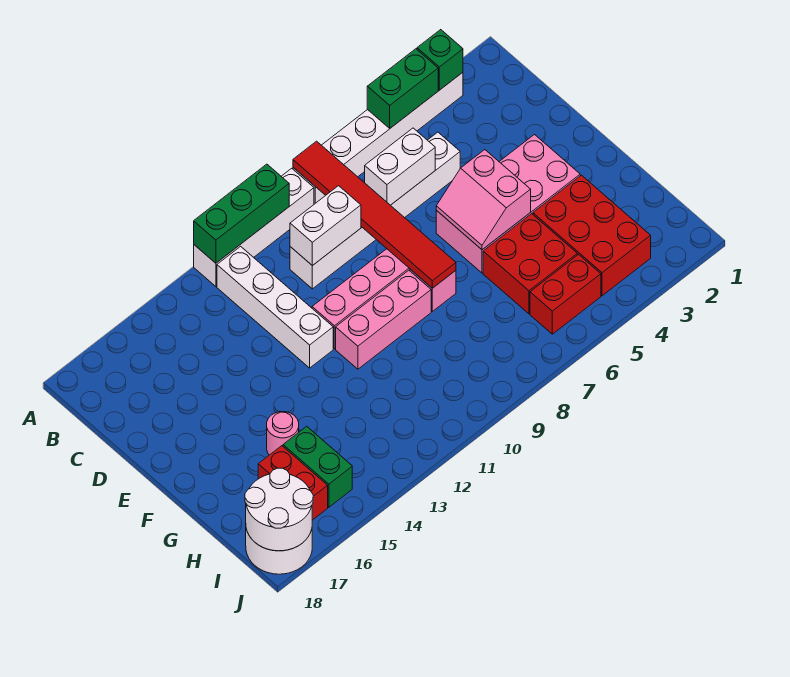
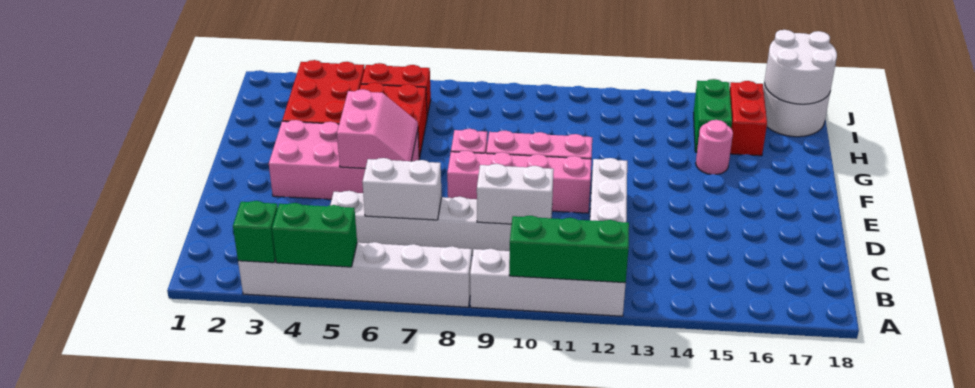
red 1x6 tile [293,141,456,288] -> none

